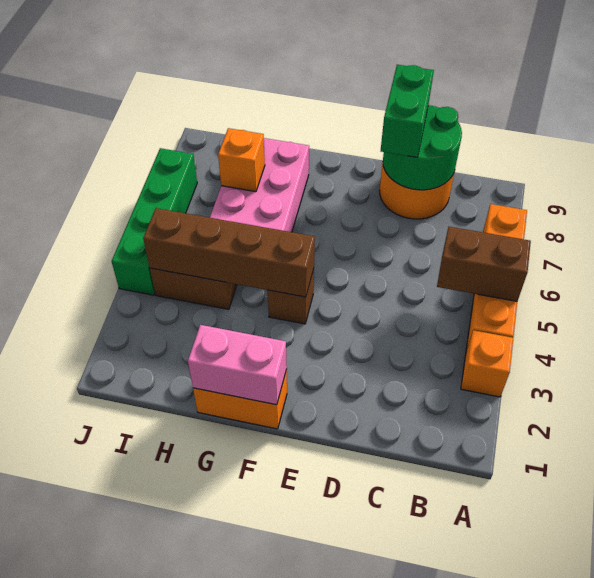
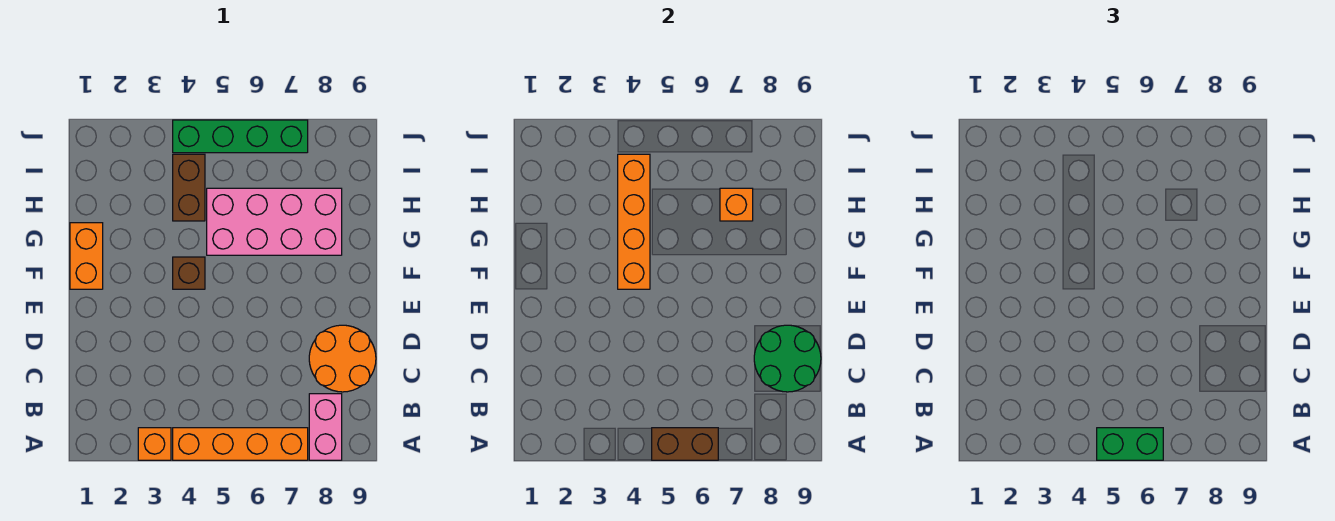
brown 1x2 brick [437,227,531,301] -> brown 1x2 brick turned to [652,428,718,460]
green 1x2 brick [381,65,434,157] -> green 1x2 brick moved to [1097,428,1163,460]
pink 1x2 brick [188,325,287,405] -> pink 1x2 brick moved to [309,394,342,460]
brown 1x4 brick [143,208,315,297] -> orange 1x4 brick [618,154,650,289]

